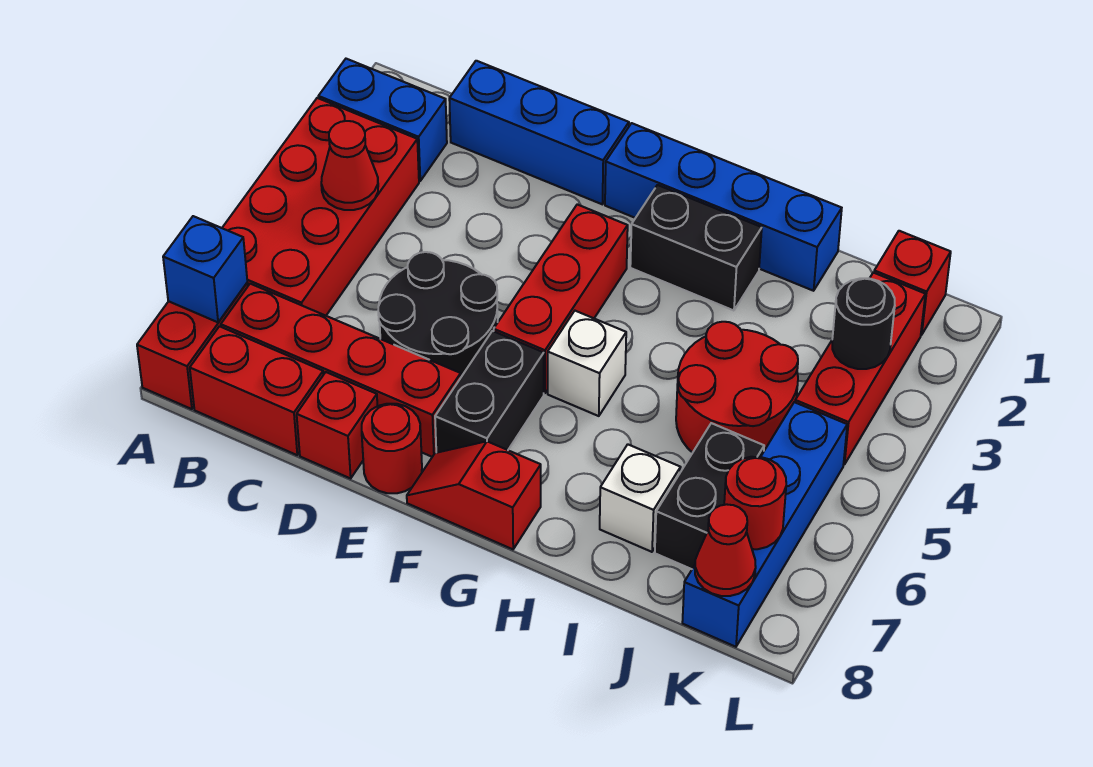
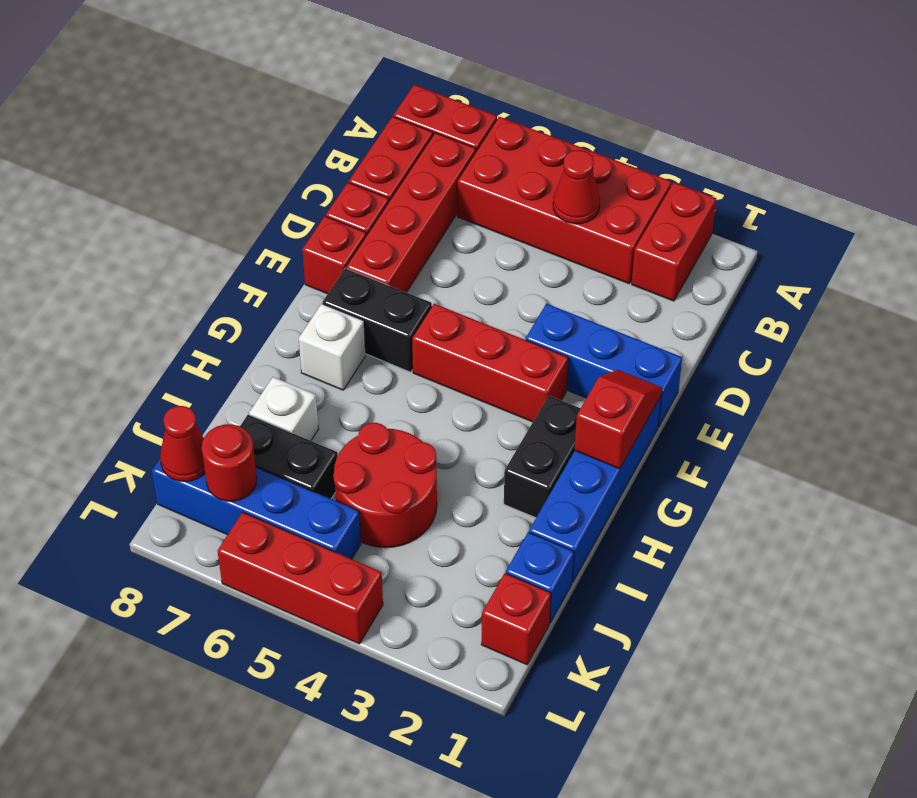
blue 1x2 brick [318,59,447,181] -> red 1x2 brick [632,182,716,301]
blue 1x1 brick [163,216,247,322] -> blue 1x1 brick moved to [506,532,574,623]
blue 1x3 brick [449,61,629,204] -> blue 1x3 brick turned to [526,304,682,427]
black 2x2 round brick [378,252,498,377] -> none
red 1x1 round brick [362,404,422,493] -> red 1x1 brick [302,216,366,294]
red 1x2 slope [407,441,541,549] -> red 1x2 slope moved to [575,370,662,469]
white 1x1 brick [548,311,626,416] -> white 1x1 brick moved to [299,304,366,390]
red 1x3 brick [795,273,925,465] -> red 1x3 brick moved to [218,512,383,644]
black 1x1 round brick [832,278,895,369] -> none

